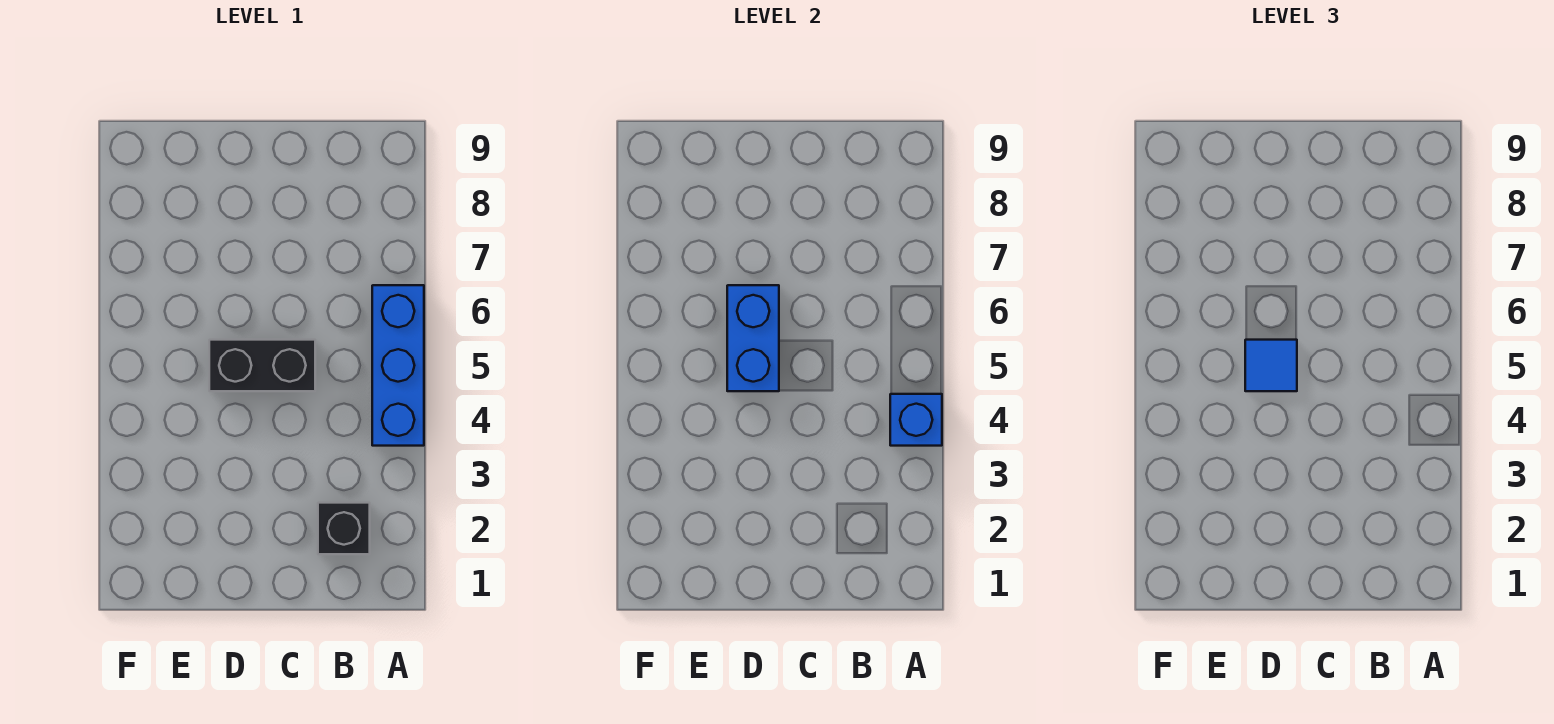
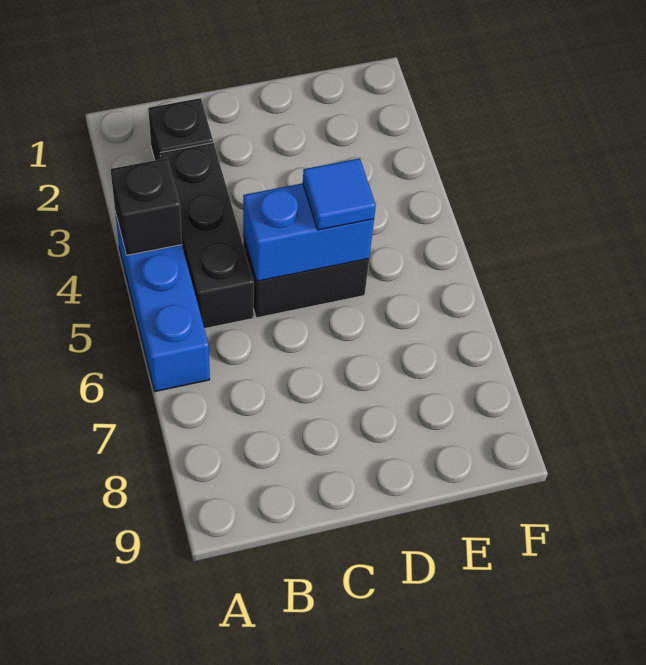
blue 1x1 brick [890,394,942,446] -> black 1x1 brick [111,158,182,255]
none -> black 1x3 brick [160,143,254,329]
blue 1x2 brick [727,285,779,391] -> blue 1x2 brick turned to [243,183,374,281]

